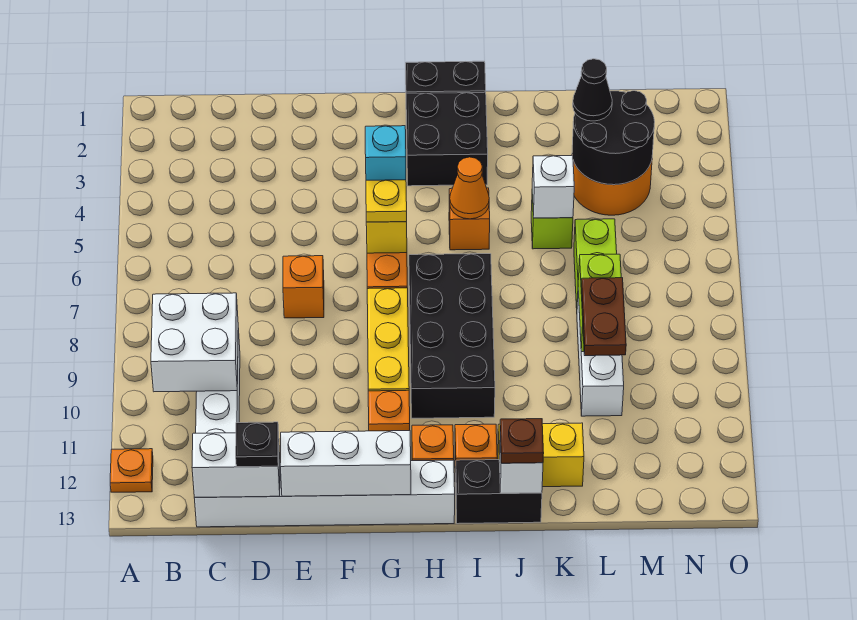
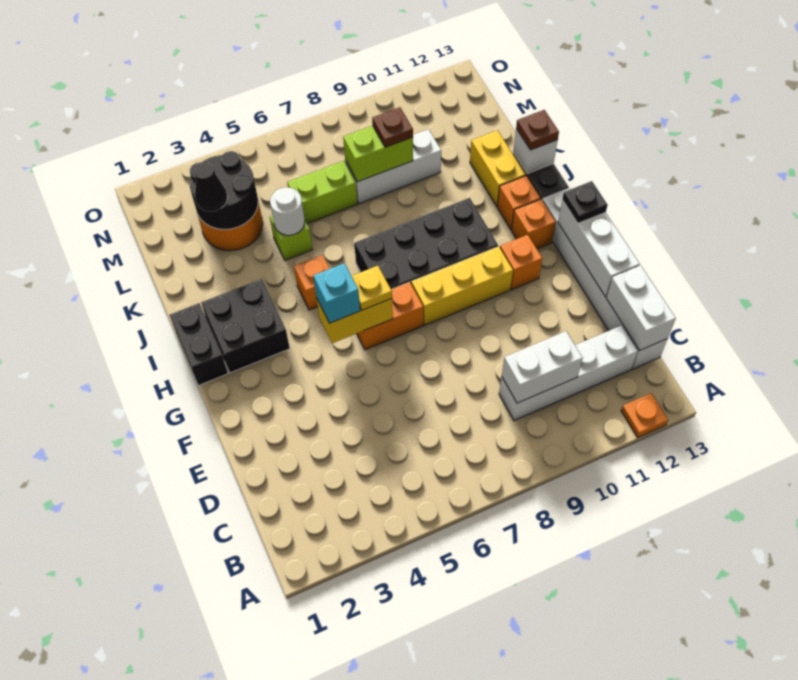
white 2x2 brick [151,293,238,392] -> white 1x2 brick [502,331,583,403]
black 1x1 plate [236,422,279,467] -> black 1x1 plate moved to [562,181,608,223]
orange 1x1 brick [283,256,324,318] -> none
orange 1x1 cone [450,157,489,219] -> none
white 1x1 brick [532,156,574,218] -> white 1x1 round brick [270,187,305,235]
brown 1x2 plate [581,278,626,356] -> brown 1x1 plate [372,107,413,147]

